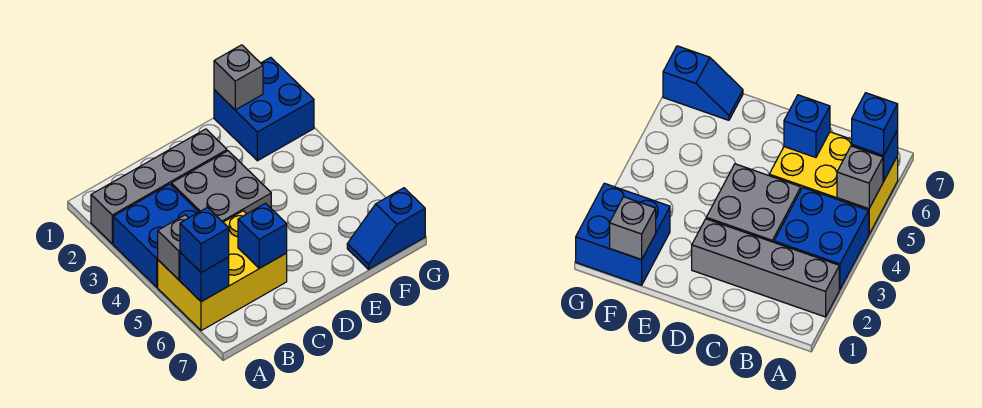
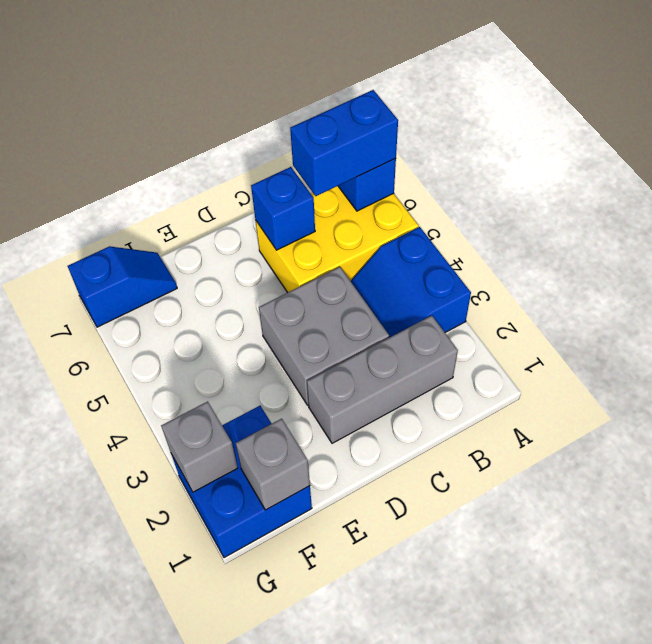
grey 1x4 brick [91,129,227,244] -> grey 1x3 brick [307,316,458,443]
blue 2x2 brick [113,184,198,287] -> blue 2x2 slope [351,227,471,338]
grey 1x1 brick [158,215,188,280] -> grey 1x1 brick moved to [161,401,238,492]
blue 1x1 brick [180,208,229,273] -> blue 1x2 brick [290,90,398,196]

